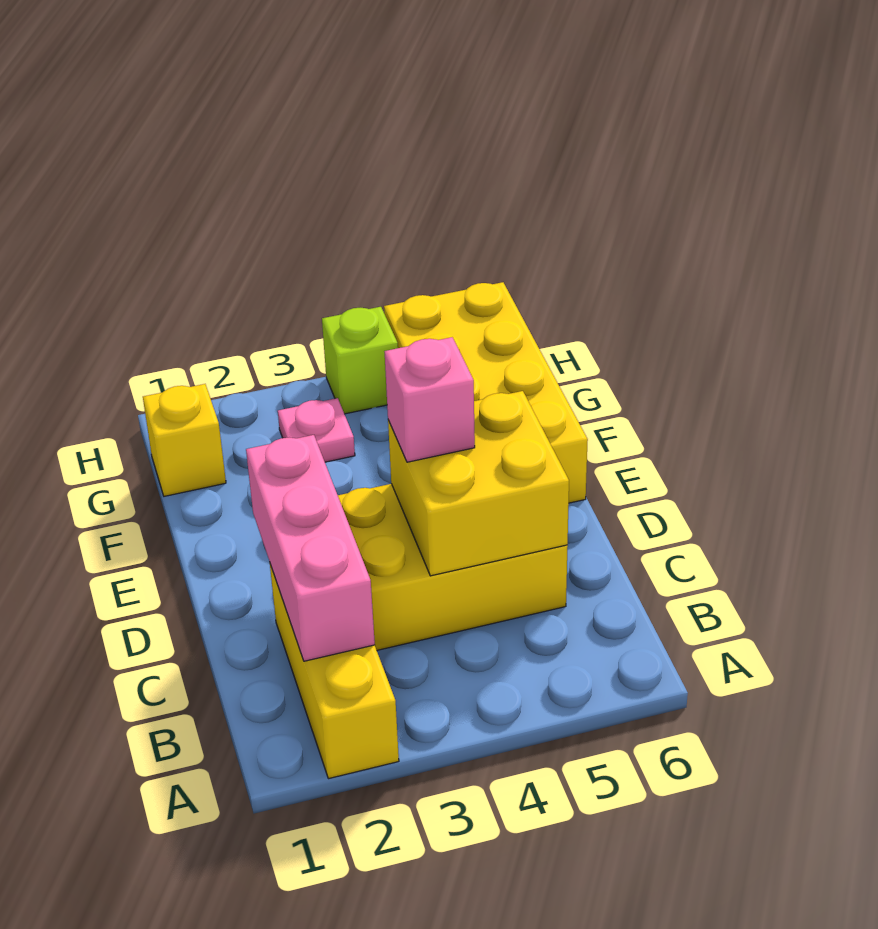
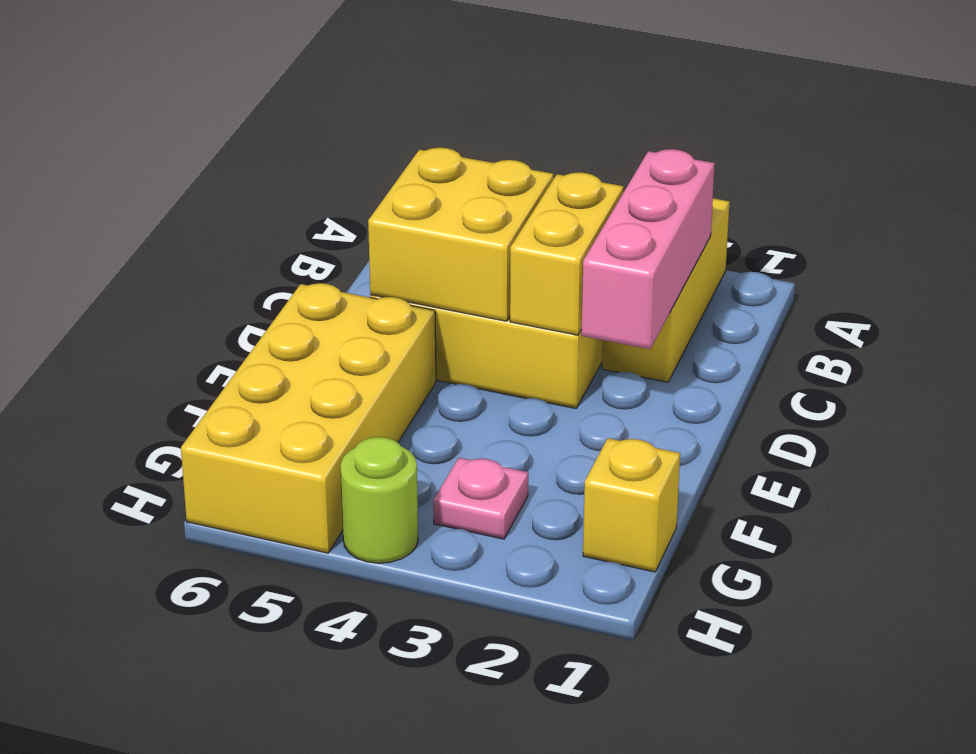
none -> yellow 1x2 brick [510,172,624,335]
pink 1x1 brick [385,337,475,462] -> none
lime 1x1 brick [322,307,398,414] -> lime 1x1 round brick [340,437,418,563]

